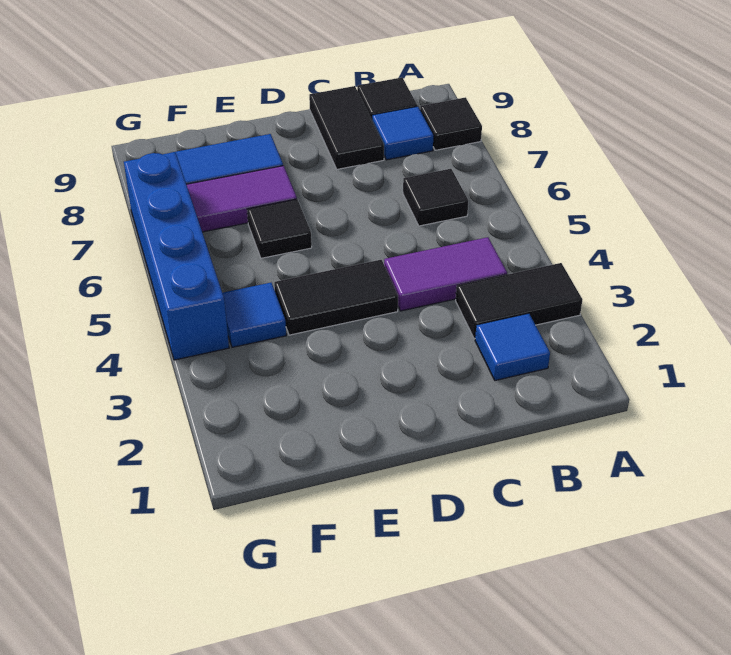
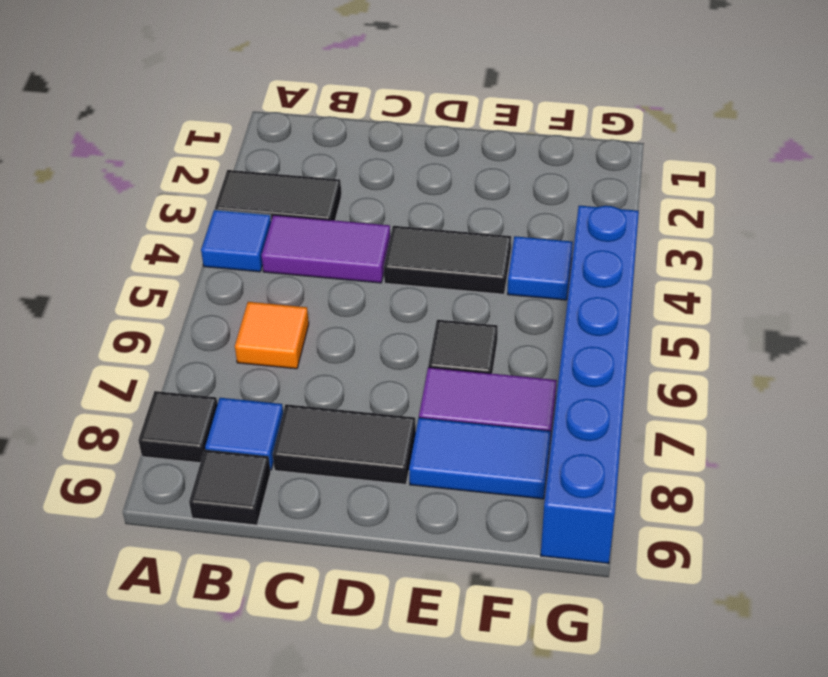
blue 1x1 tile [475,313,550,380] -> blue 1x1 tile moved to [201,210,271,272]
black 1x1 tile [403,169,468,226] -> orange 1x1 tile [235,302,309,369]
black 1x2 tile [309,86,384,169] -> black 1x2 tile turned to [273,404,416,484]
blue 1x4 brick [124,152,229,360] -> blue 1x6 brick [541,206,639,564]

